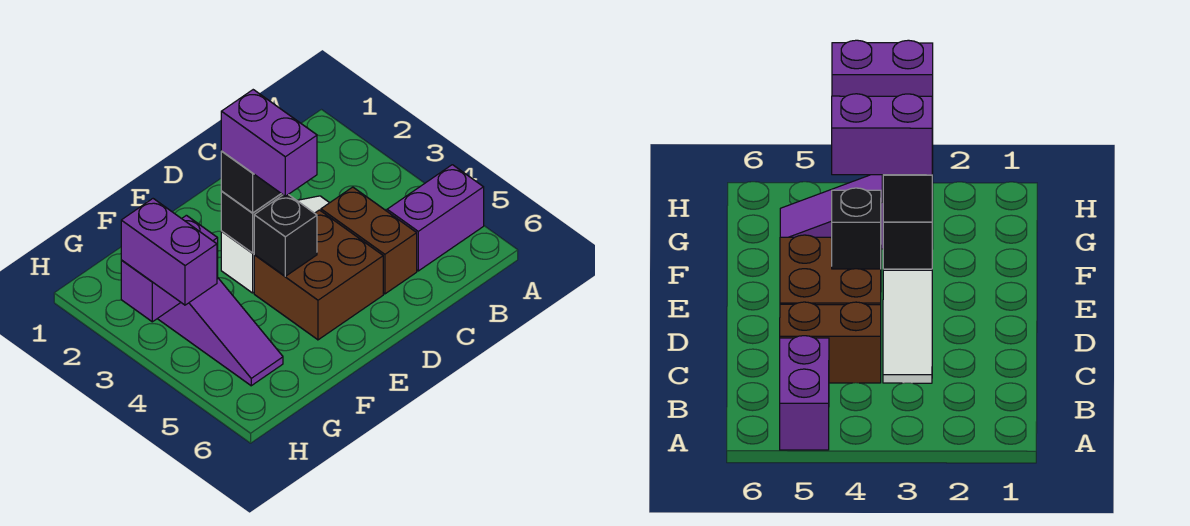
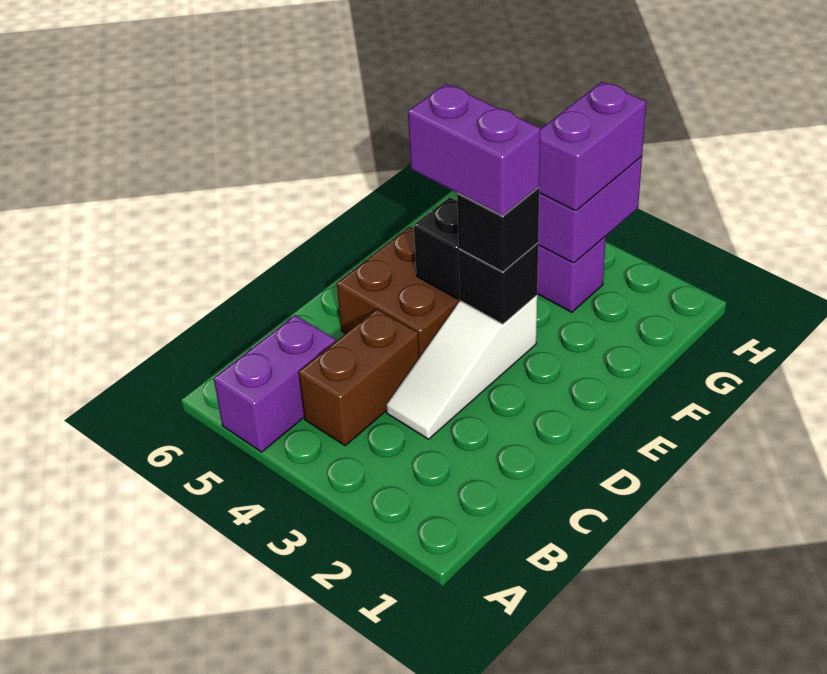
brown 1x2 brick [321,187,417,294] -> brown 1x2 brick turned to [299,309,420,446]
purple 1x2 brick [121,199,217,305] -> purple 1x2 brick turned to [539,82,646,211]

